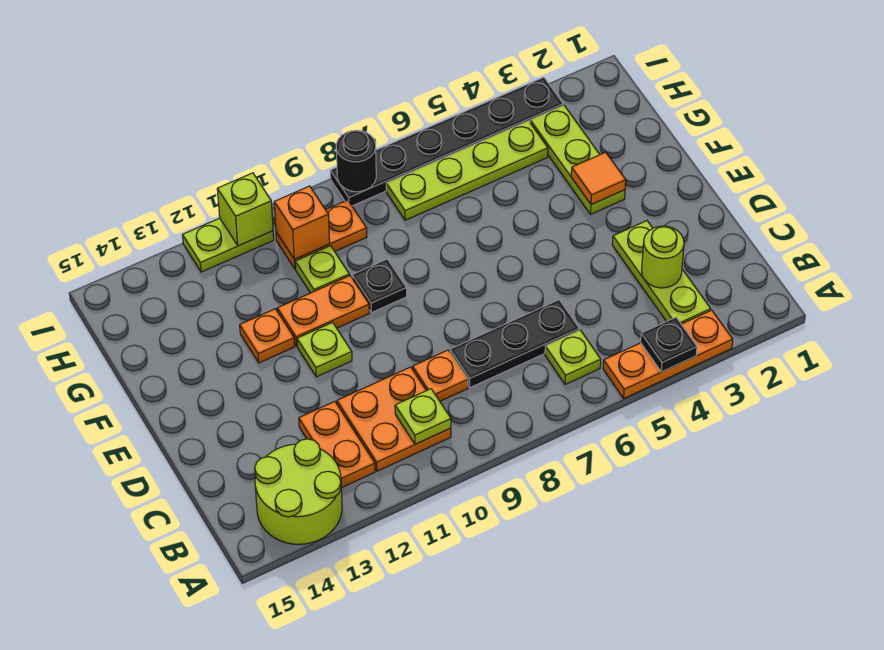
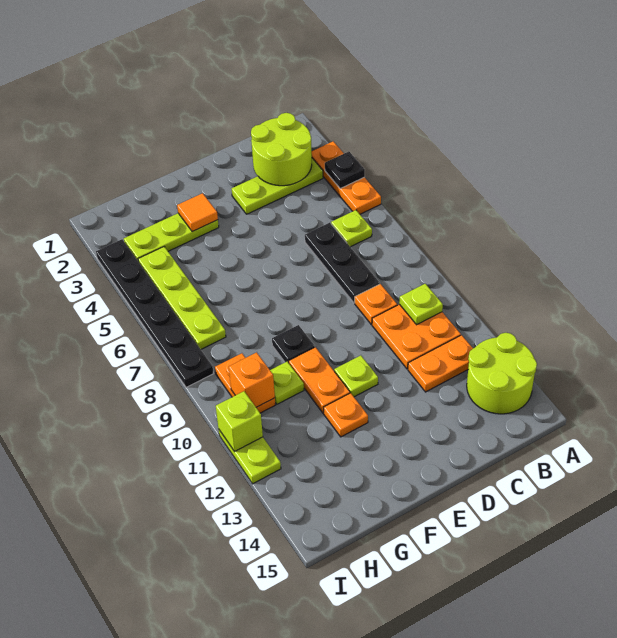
lime 1x1 round brick [642,226,684,288] -> lime 2x2 round brick [251,113,312,186]
black 1x1 round brick [336,130,376,192] -> none

